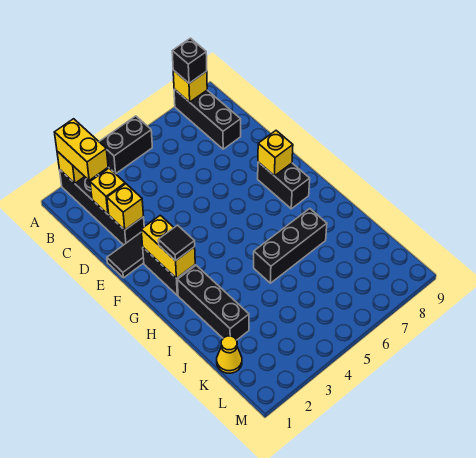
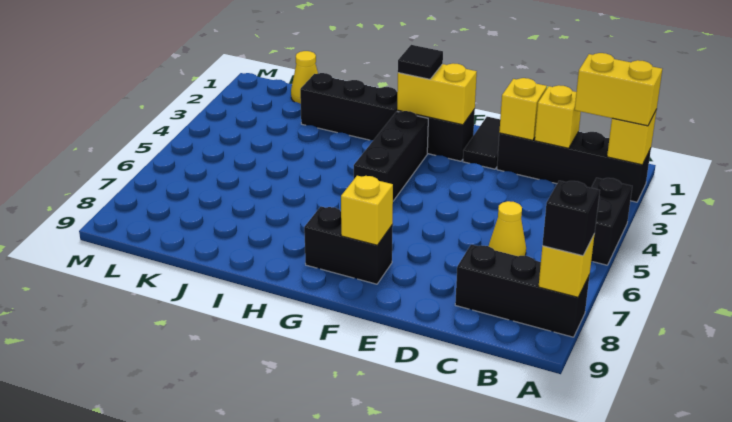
none -> yellow 1x1 cone [489,201,526,256]
black 1x3 brick [254,209,327,283] -> black 1x3 brick moved to [354,111,428,201]

